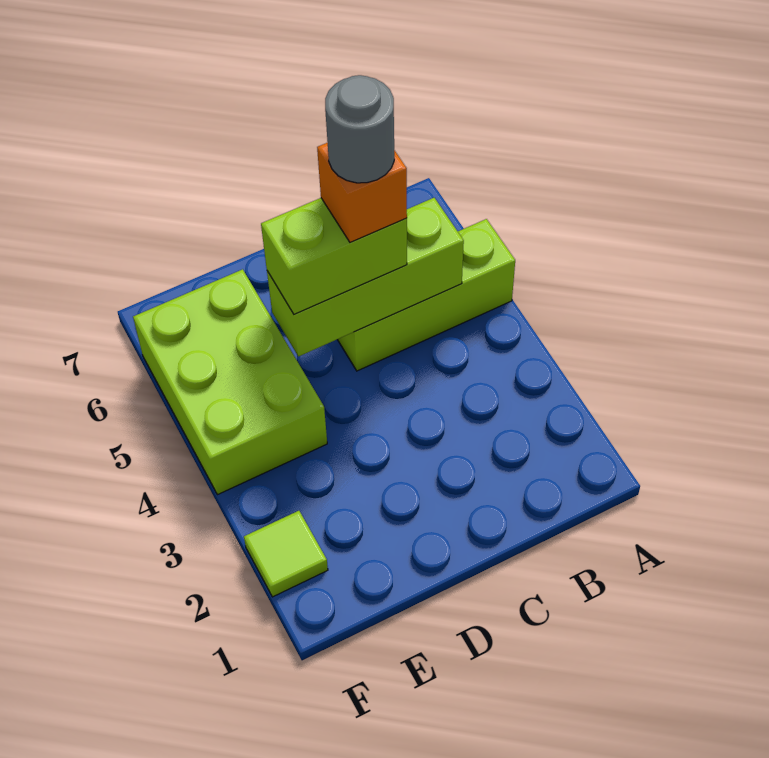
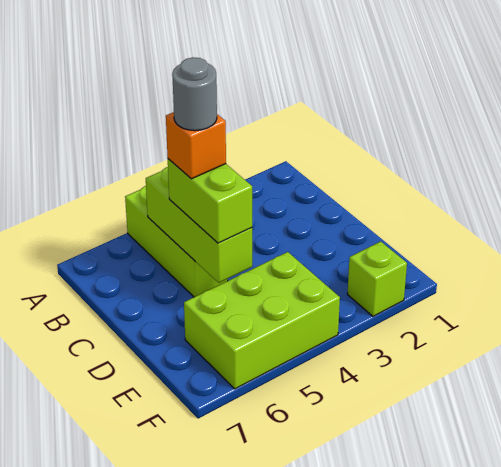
lime 1x1 tile [244,511,328,597] -> lime 1x1 brick [347,241,407,316]

